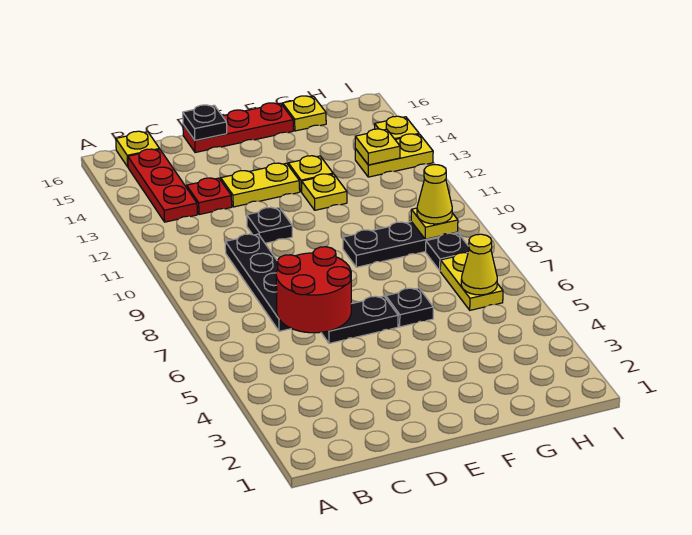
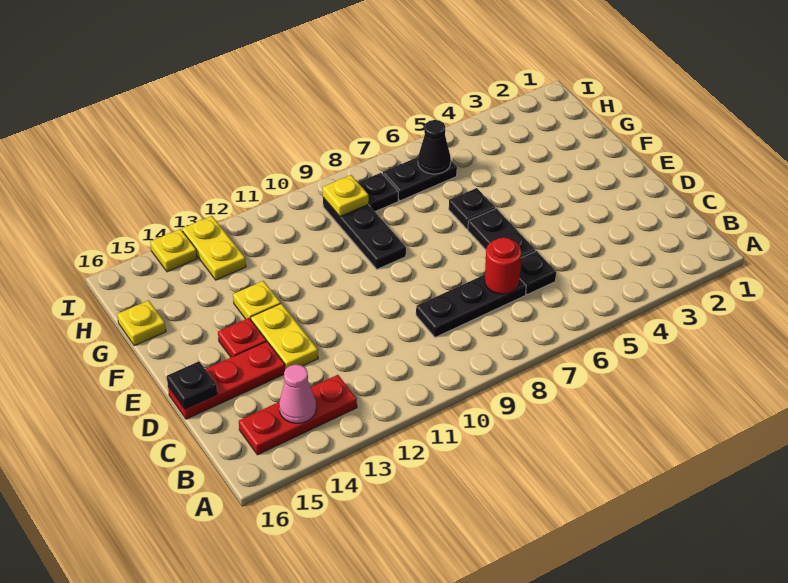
none -> pink 1x1 cone [279,364,316,423]
yellow 1x1 plate [116,131,159,167] -> none
red 2x2 round brick [276,247,351,333] -> red 1x1 round brick [485,237,522,294]
black 1x4 plate [225,234,291,331] -> black 1x3 plate [416,275,526,337]
red 1x1 plate [187,178,232,215] -> red 1x1 plate moved to [218,318,266,357]
black 1x1 plate [247,207,292,243] -> black 1x1 plate moved to [520,251,556,295]
red 1x3 plate [183,103,293,153] -> red 1x3 plate turned to [168,341,285,419]
yellow 1x1 plate [302,174,347,210] -> none
yellow 1x2 plate [440,253,503,310] -> black 1x2 plate [383,157,457,201]
yellow 1x1 cone [461,234,497,295] -> black 1x1 cone [418,120,451,174]
yellow 1x1 cone [417,165,452,224] -> none
yellow 1x1 plate [355,129,400,165] -> none

